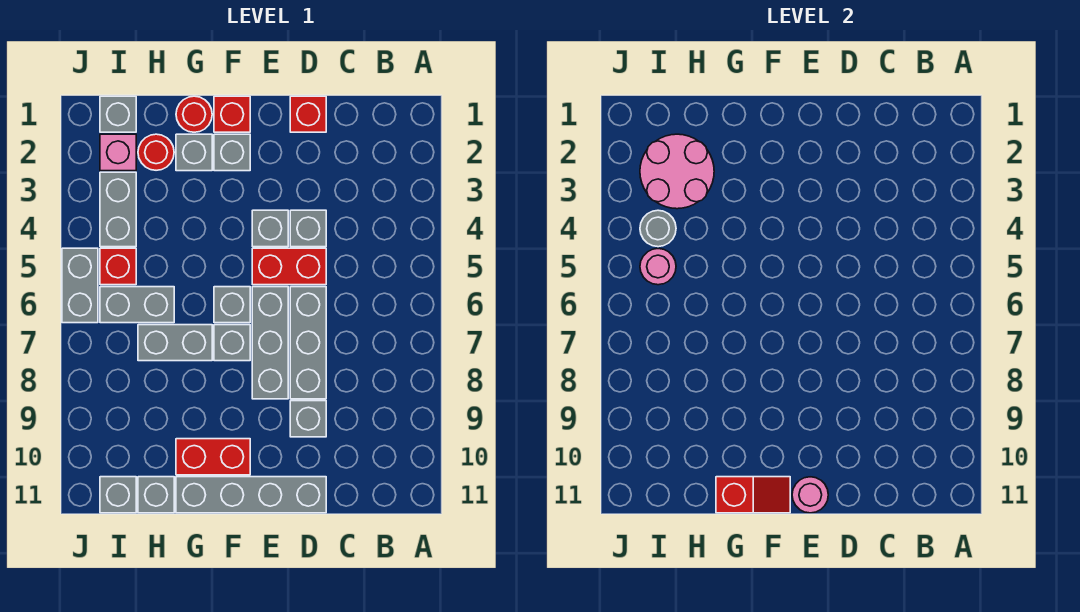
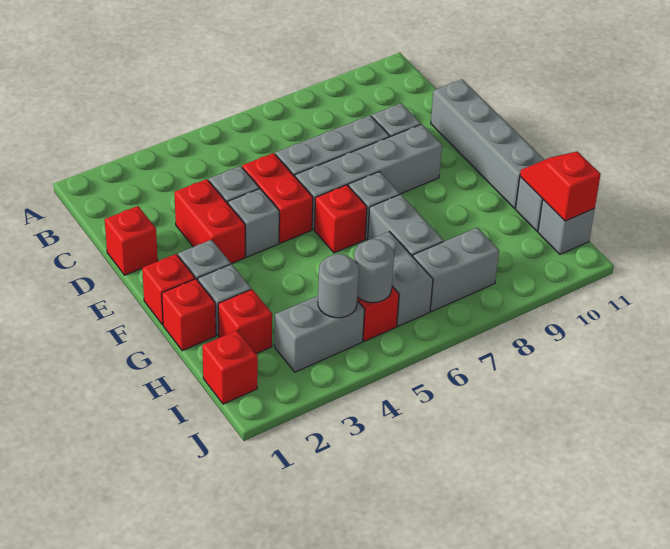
grey 1x3 brick [252,287,288,399] -> grey 1x4 brick [295,124,442,229]
pink 1x1 round brick [792,477,828,513] -> none
grey 1x1 brick [214,287,250,323] -> red 1x1 brick [314,185,367,253]
red 1x2 brick [176,439,250,475] -> red 1x2 brick moved to [174,179,245,264]
red 1x2 slope [716,477,790,513] -> red 1x2 slope moved to [520,152,601,221]
red 1x1 round brick [176,96,212,132] -> red 1x1 brick [162,279,216,351]
red 1x1 round brick [138,134,174,170] -> red 1x1 brick [218,289,272,354]
pink 2x2 round brick [640,134,714,209] -> none
grey 1x1 brick [100,96,136,132] -> red 1x1 brick [202,331,258,404]
pink 1x1 brick [100,134,136,171] -> none
pink 1x1 round brick [640,249,676,285] -> grey 1x1 round brick [354,239,394,303]
grey 1x2 brick [62,248,98,323] -> grey 1x2 brick moved to [413,227,499,311]

